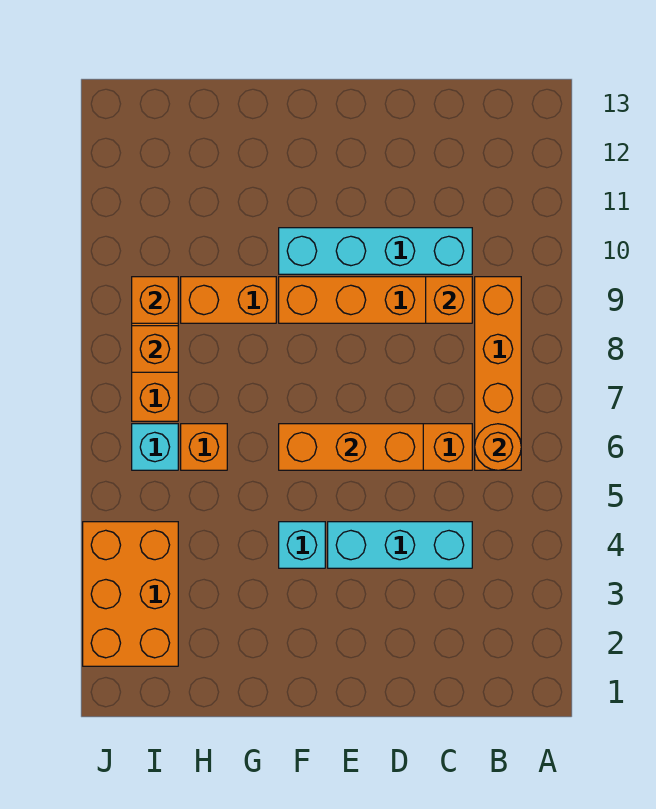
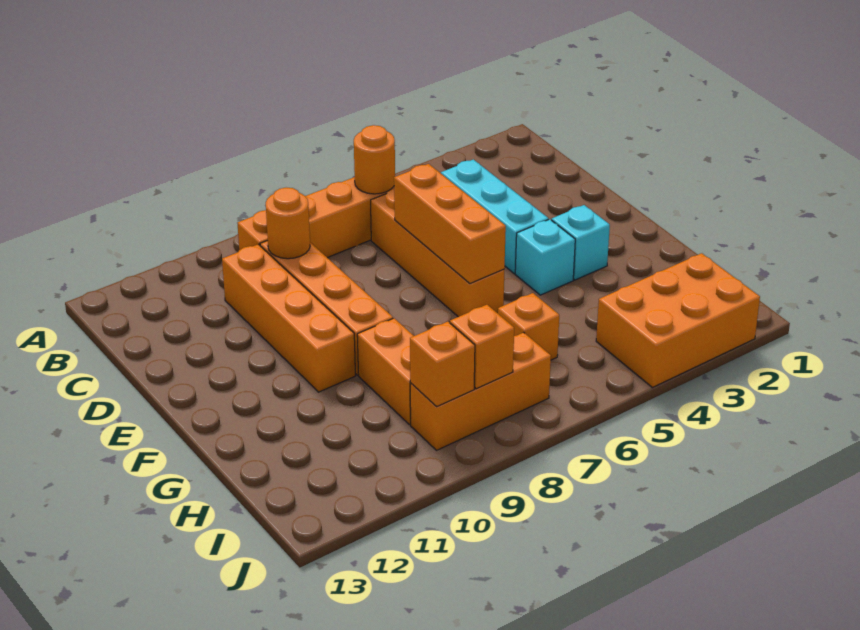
orange 1x1 brick [426,277,472,323] -> orange 1x1 round brick [266,188,310,259]
cyan 1x4 brick [279,228,472,274] -> orange 1x4 brick [222,244,355,392]
cyan 1x1 brick [132,424,178,470] -> cyan 1x1 brick moved to [551,205,610,280]

